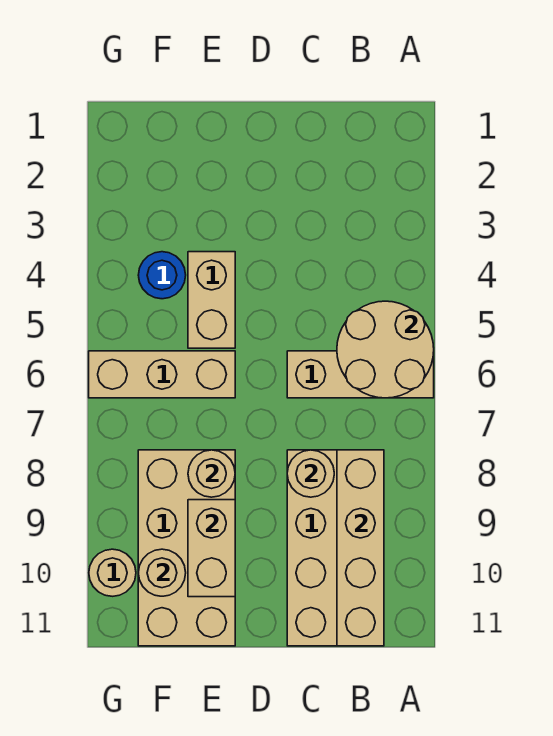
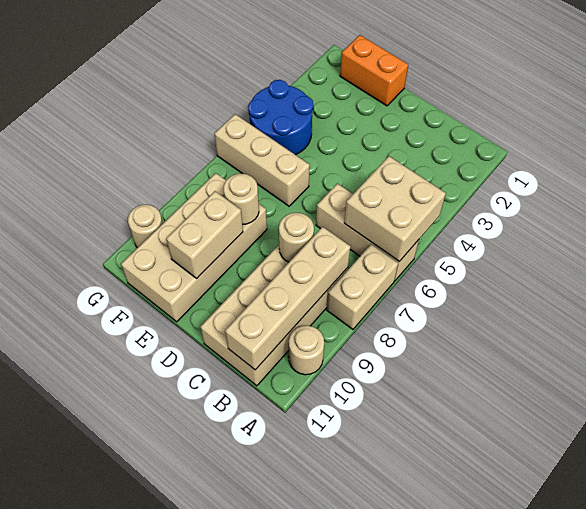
tan 2x2 round brick [337,301,434,398] -> tan 2x2 brick [344,156,446,261]
none -> orange 1x2 brick [340,35,408,106]
tan 1x2 brick [188,252,235,348] -> tan 1x2 brick moved to [327,244,398,329]
blue 1x1 round brick [138,252,186,299] -> blue 2x2 round brick [248,80,313,155]
tan 1x1 round brick [138,549,186,596] -> tan 1x1 round brick moved to [289,325,324,375]

